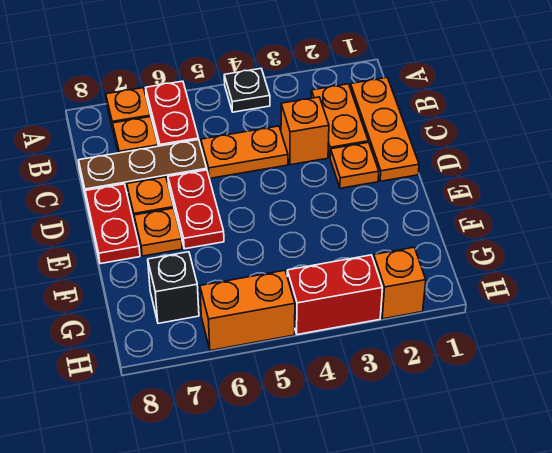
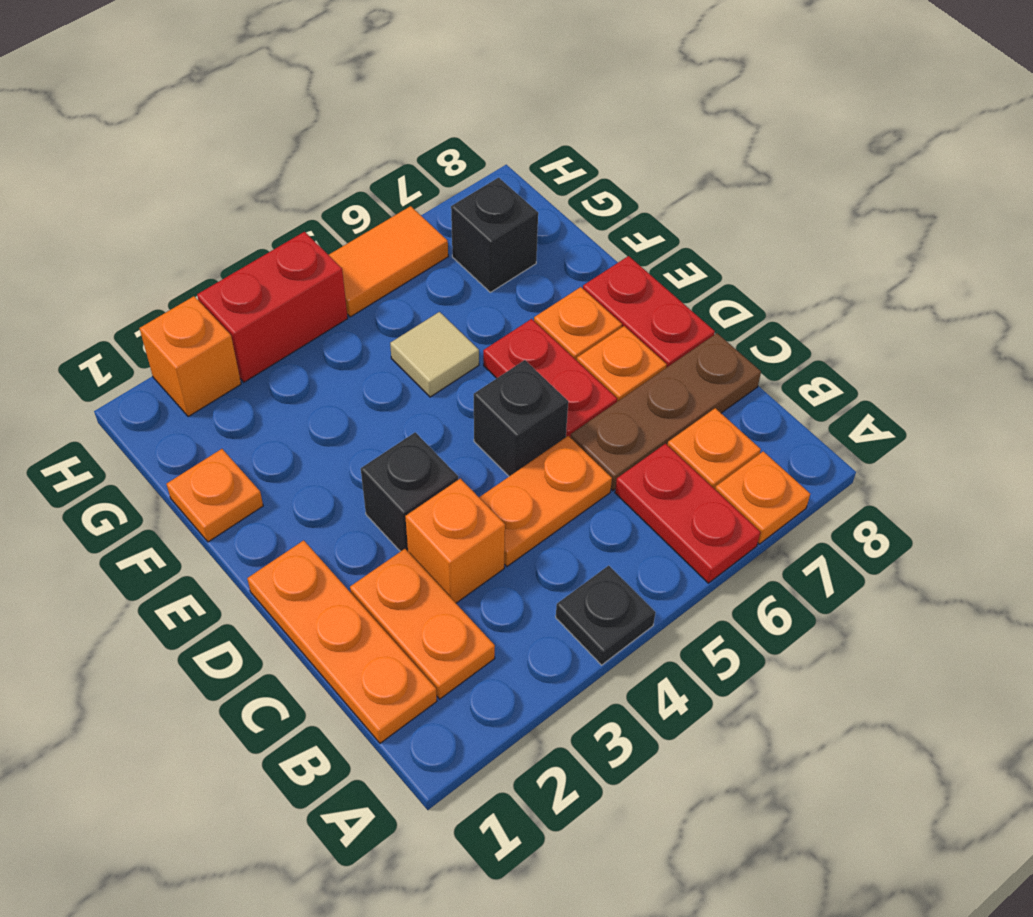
orange 1x1 plate [330,142,379,188] -> orange 1x1 plate moved to [166,449,263,542]
none -> black 1x1 brick [361,432,458,552]
none -> black 1x1 brick [474,360,568,476]
none -> tan 1x1 tile [390,312,479,397]
orange 1x2 brick [200,270,295,351] -> orange 1x2 tile [329,206,448,317]

